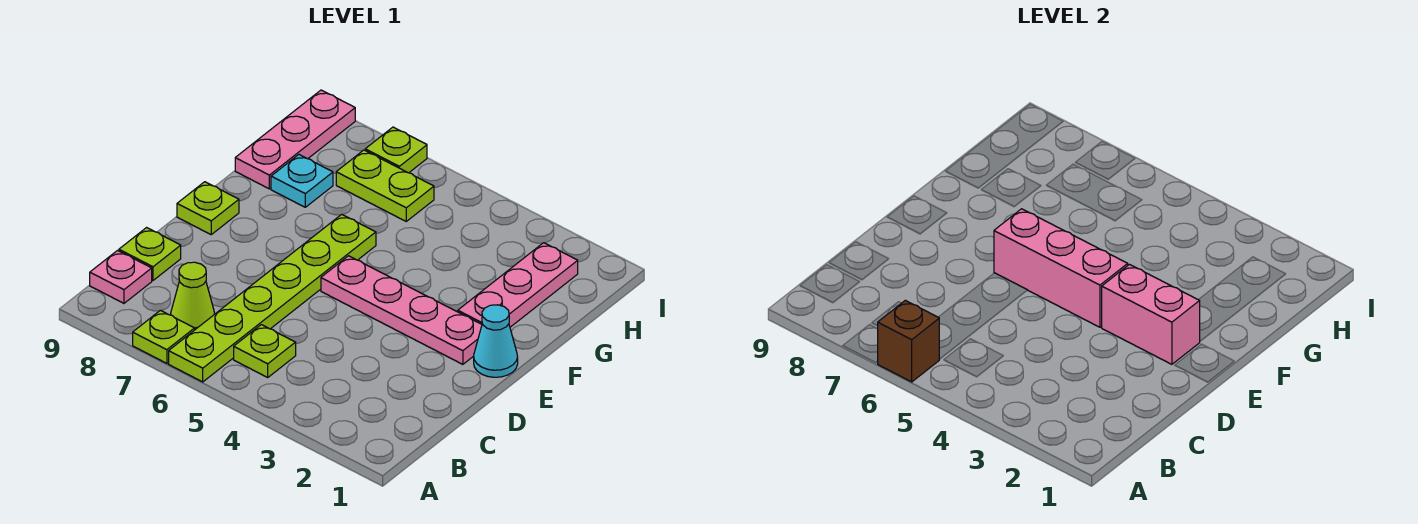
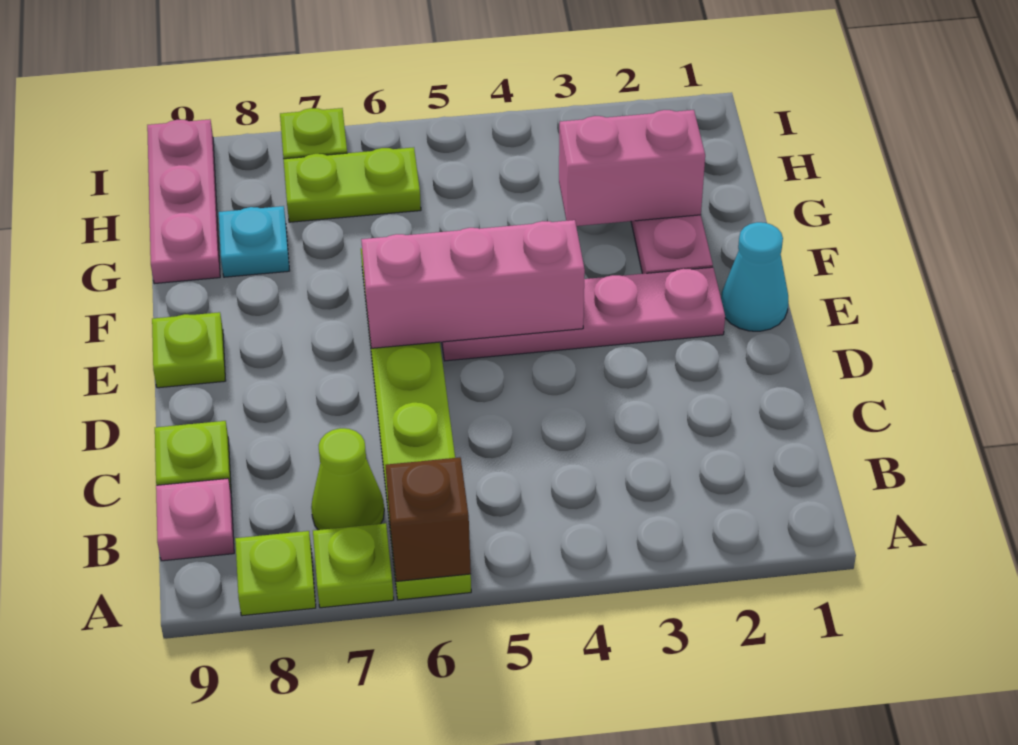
lime 1x1 plate [234,325,296,377] -> lime 1x1 plate moved to [235,531,316,616]
pink 1x2 brick [1101,264,1200,364] -> pink 1x2 brick moved to [559,110,705,226]

